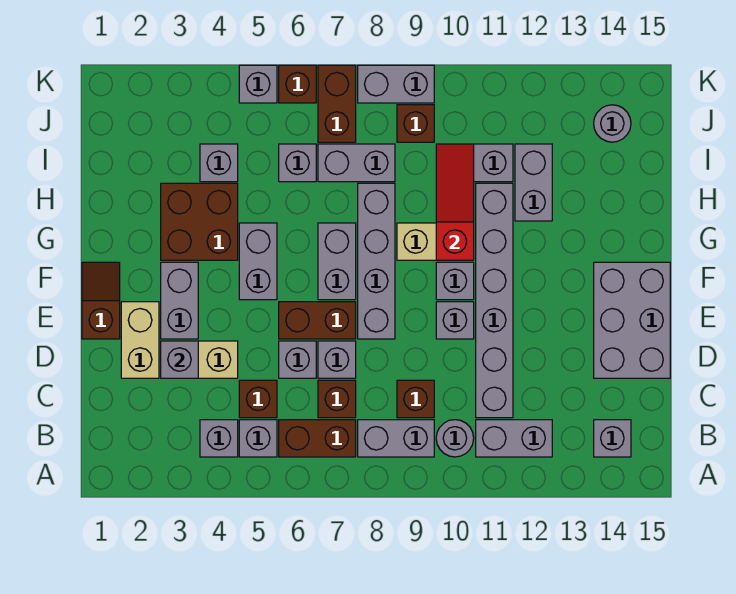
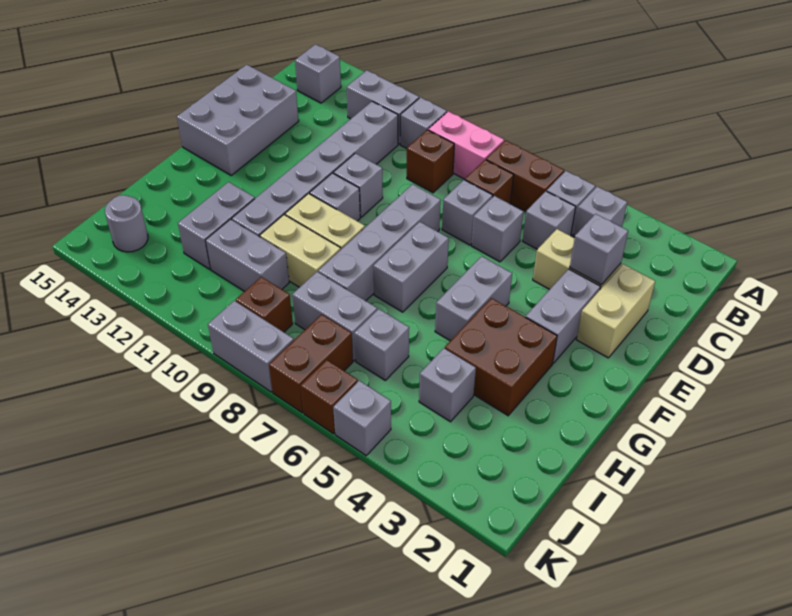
grey 1x2 brick [358,420,434,457] -> pink 1x2 brick [428,111,504,179]
grey 1x1 round brick [436,420,474,457] -> grey 1x1 brick [400,97,447,149]
brown 1x1 brick [239,380,277,418] -> grey 1x1 brick [523,191,576,249]
brown 1x2 slope [82,262,120,339] -> none
brown 1x2 brick [279,302,356,339] -> none
red 1x3 slope [436,144,474,260] -> none
none -> tan 1x2 brick [260,215,341,287]

